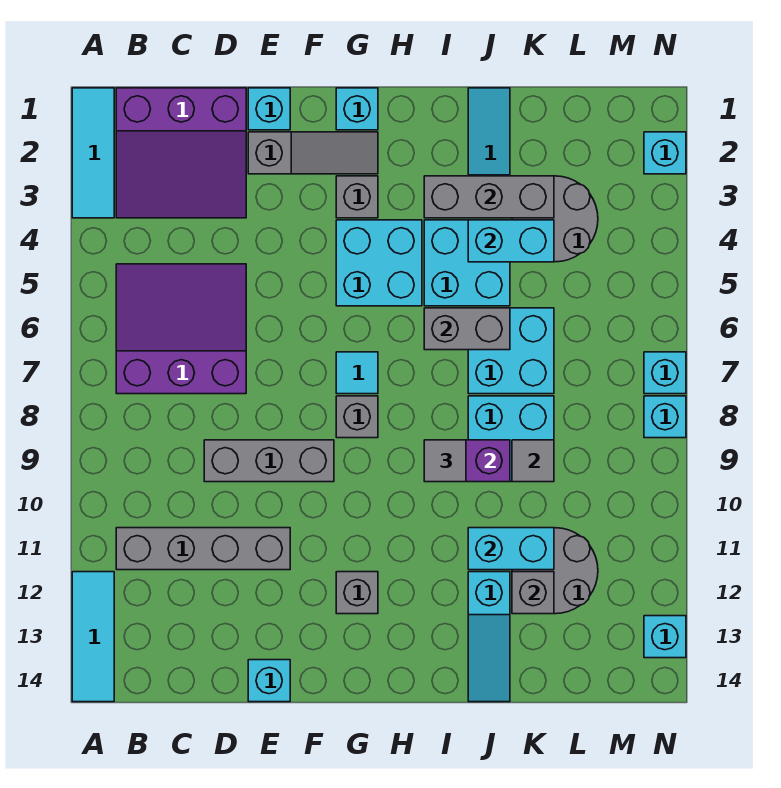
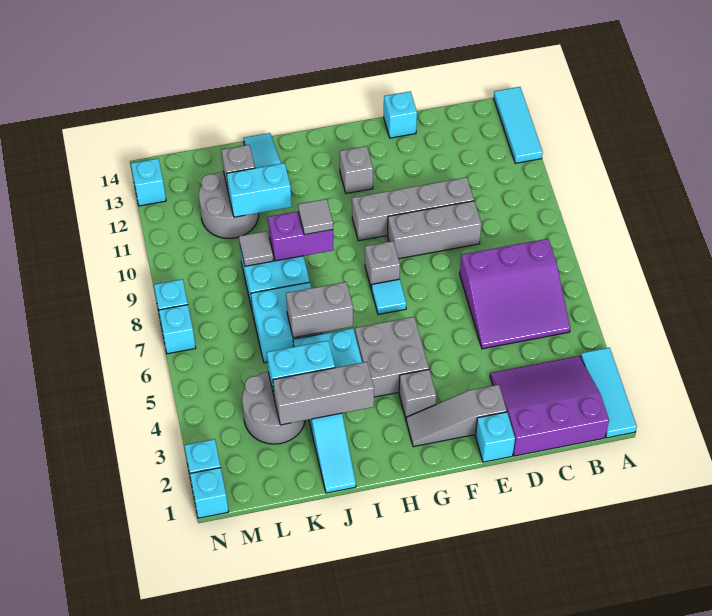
grey 1x4 brick [116,528,290,570] -> grey 1x4 brick moved to [352,177,474,241]
cyan 1x1 brick [336,88,378,130] -> cyan 1x1 brick moved to [190,468,229,518]
cyan 2x2 brick [336,220,422,306] -> grey 2x2 brick [355,317,429,397]

